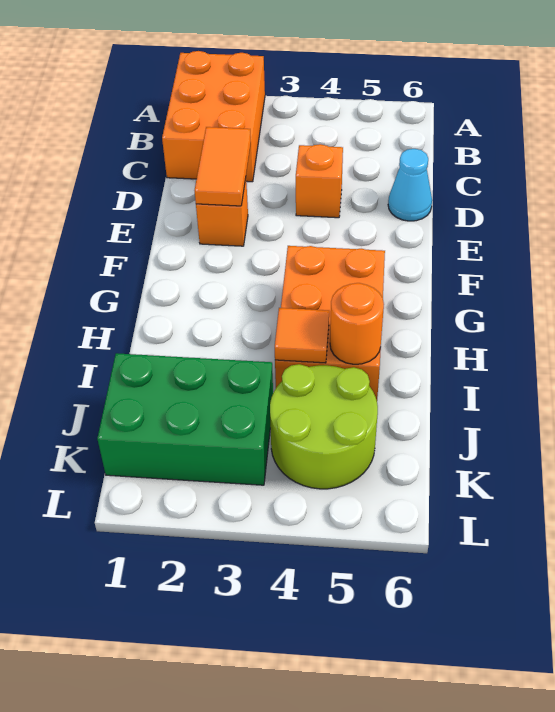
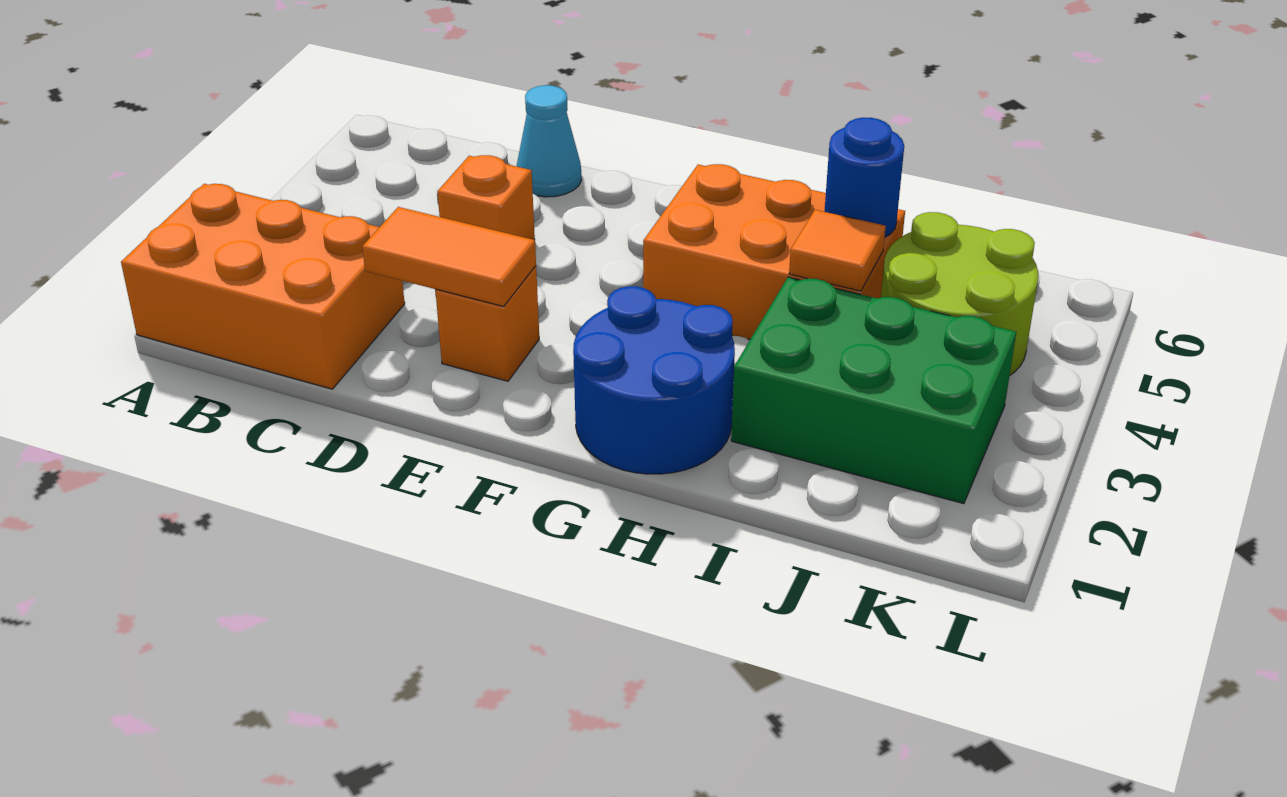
none -> blue 2x2 round brick [573,286,735,474]
orange 1x1 round brick [330,283,384,364] -> blue 1x1 round brick [824,117,904,237]
green 2x3 brick [97,353,273,485] -> green 2x3 brick turned to [731,277,1016,504]

